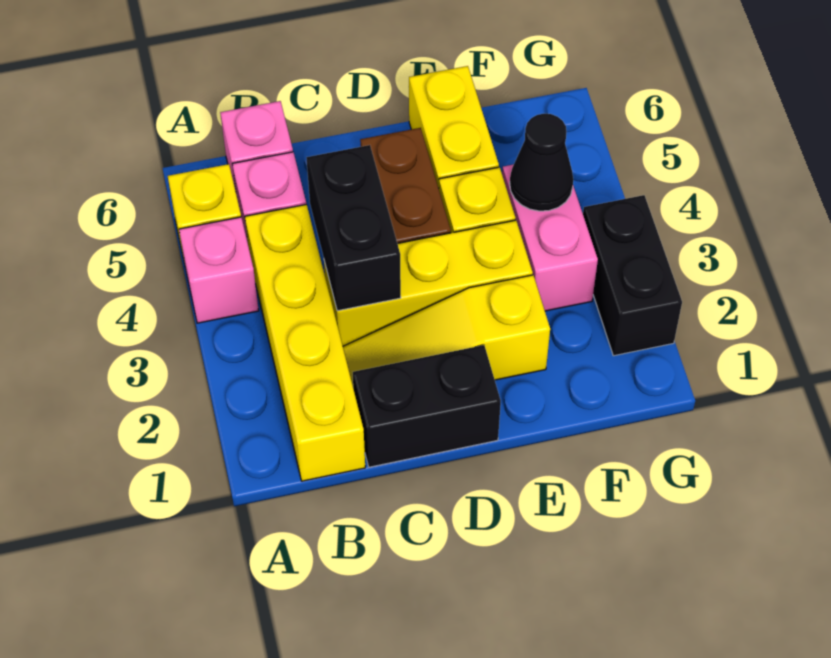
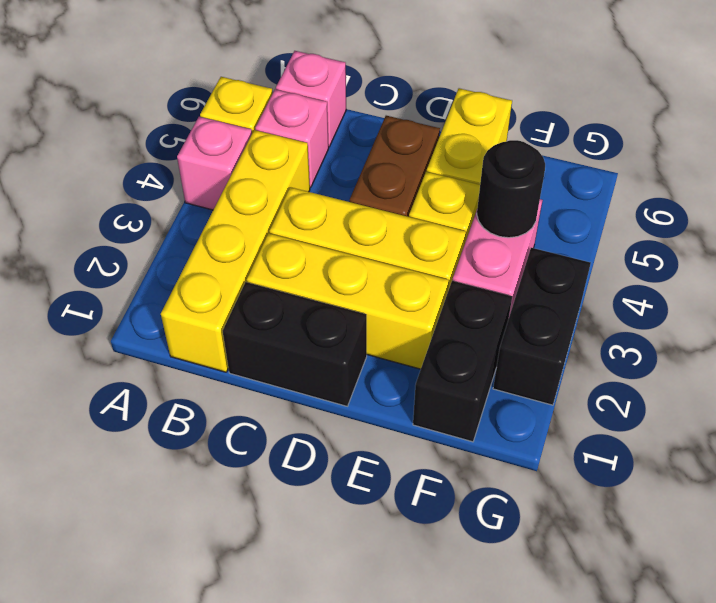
yellow 1x3 slope [343,275,550,385] -> yellow 1x3 brick [247,233,449,369]
black 1x2 brick [306,145,401,311] -> black 1x2 brick moved to [413,281,512,442]
black 1x1 cone [510,114,573,211] -> black 1x1 round brick [477,140,545,238]

